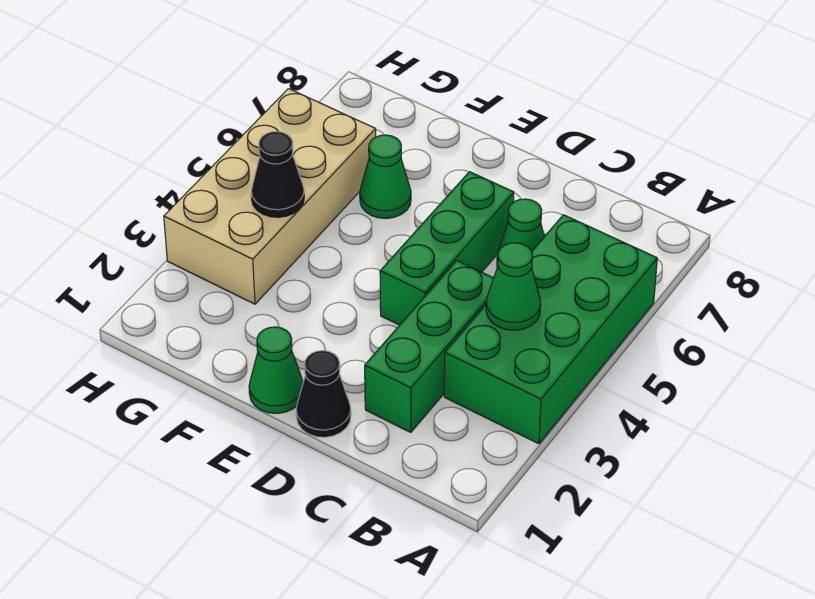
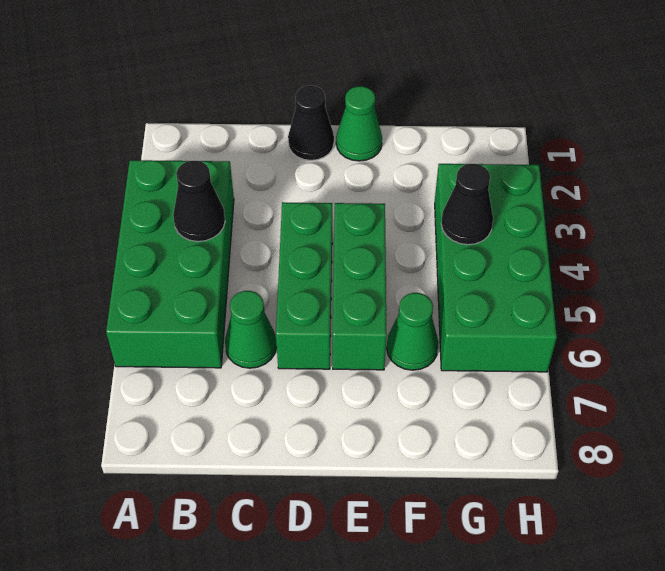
green 1x1 cone [486,243,541,330] -> black 1x1 cone [173,161,225,241]
green 1x3 brick [365,261,494,432] -> green 1x3 brick moved to [333,203,387,370]
tan 2x4 brick [164,89,376,304] -> green 2x4 brick [435,164,557,372]

